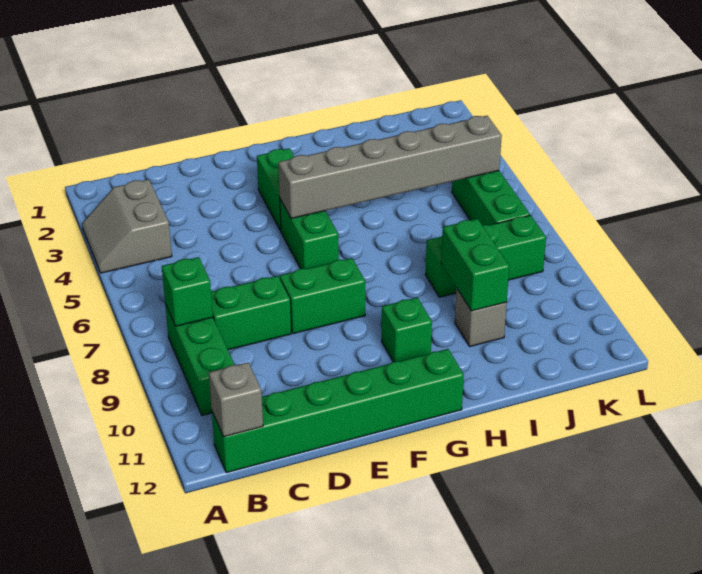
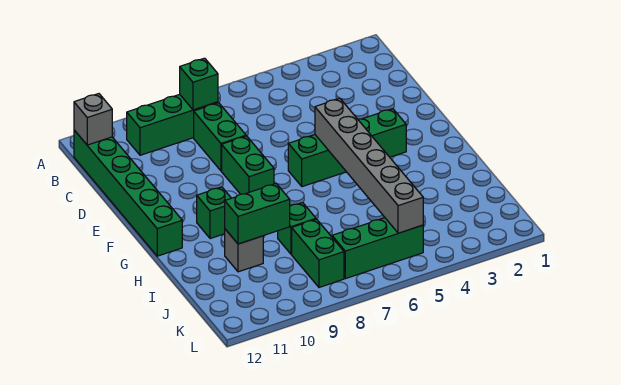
grey 2x2 slope [82,179,172,273] -> none

